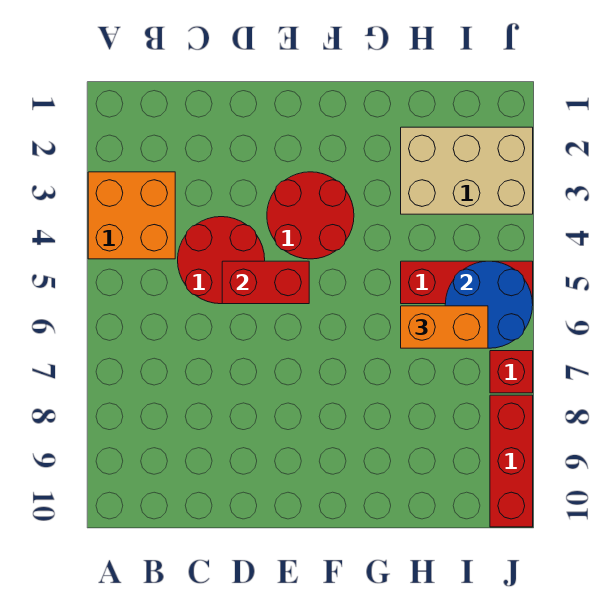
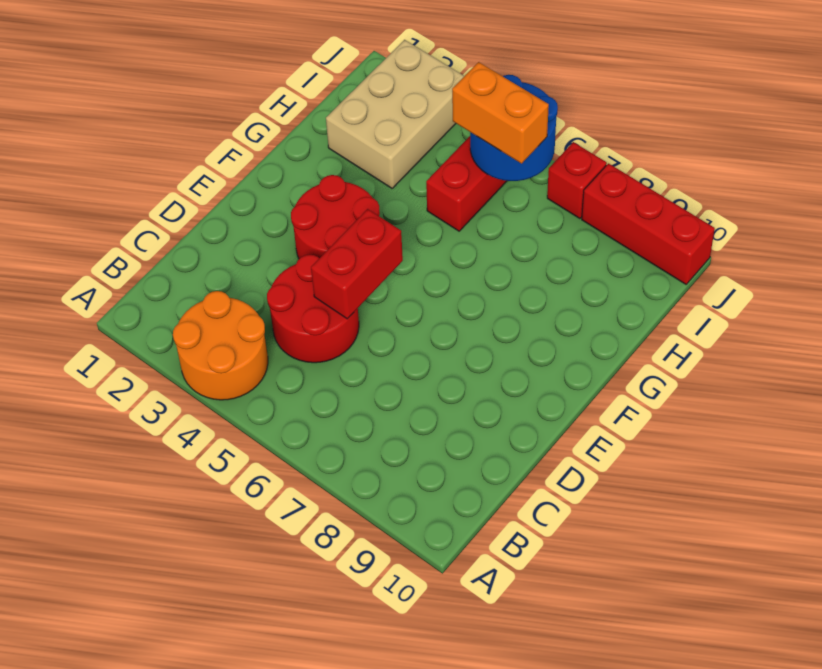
orange 2x2 brick [88,172,175,259] -> orange 2x2 round brick [173,291,268,400]
orange 1x2 brick [401,306,488,348] -> orange 1x2 brick turned to [452,62,549,164]

